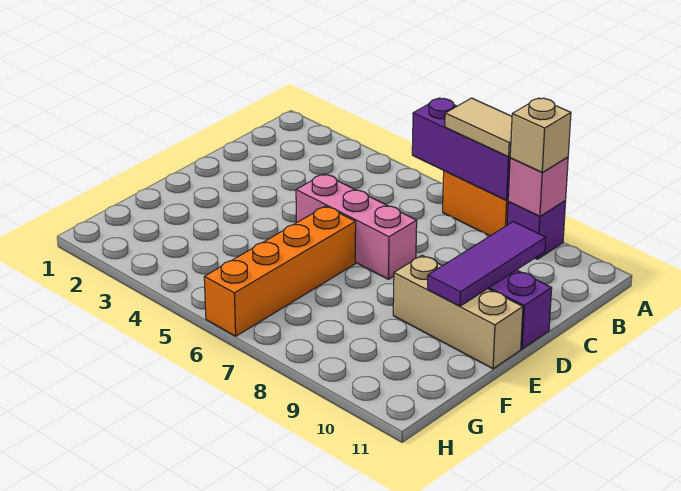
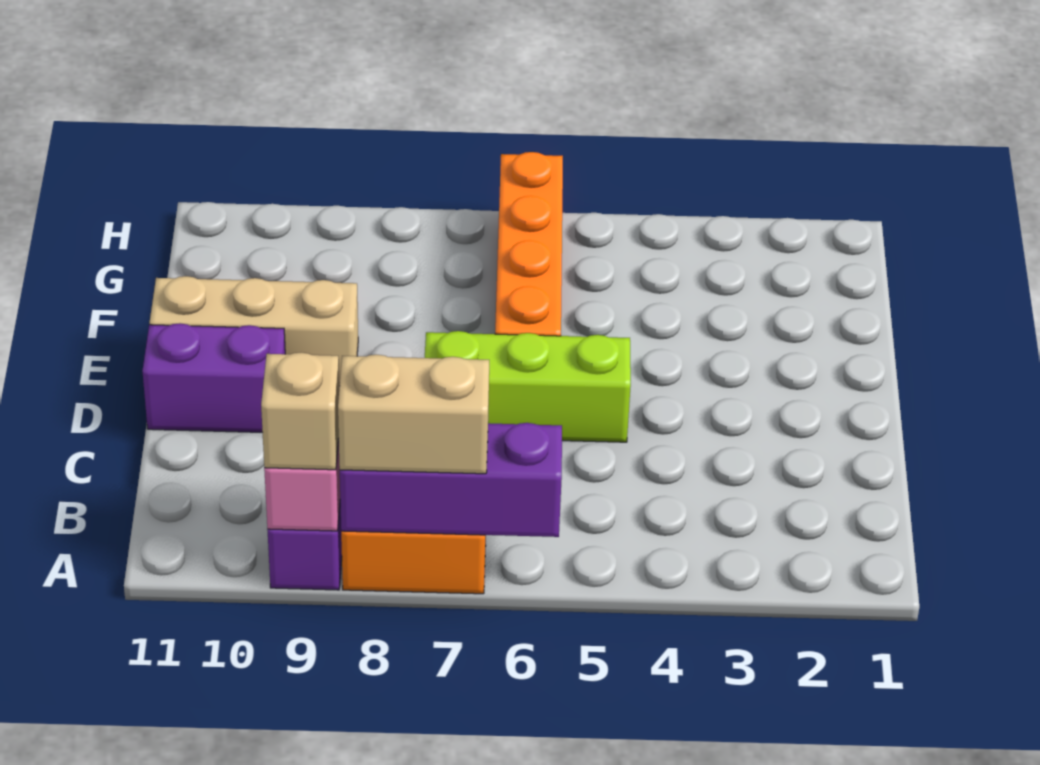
tan 1x2 tile [445,98,512,157] -> tan 1x2 brick [338,355,489,474]
purple 1x3 tile [428,222,546,306] -> none
pink 1x3 brick [296,174,417,279] -> lime 1x3 brick [425,331,631,442]

